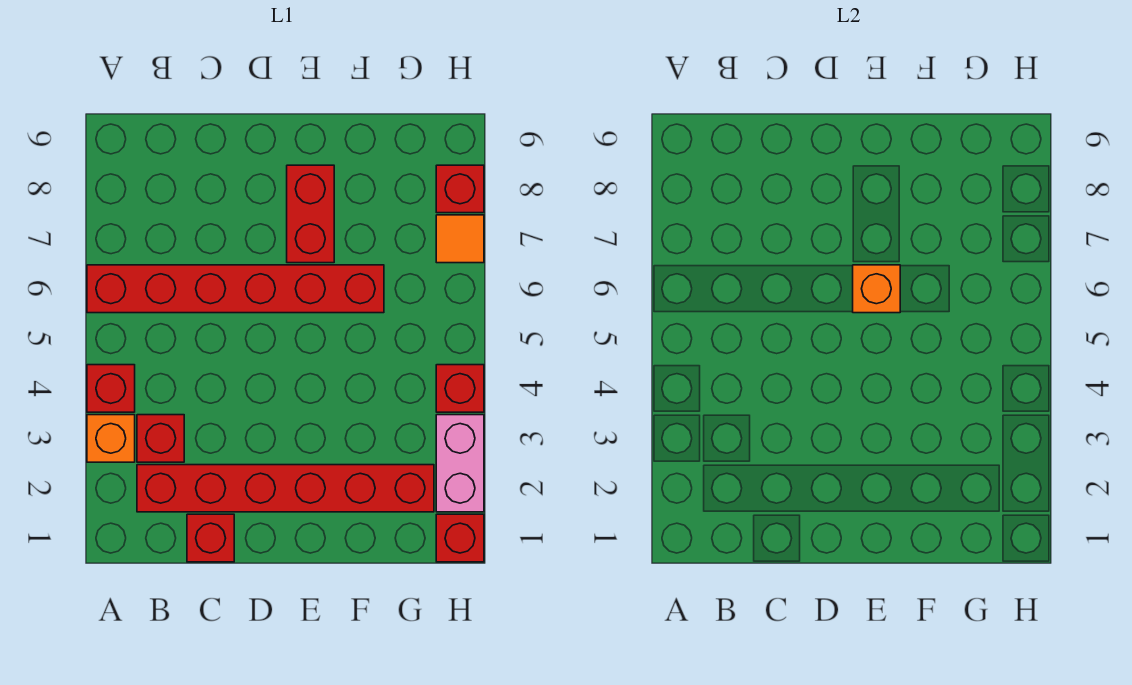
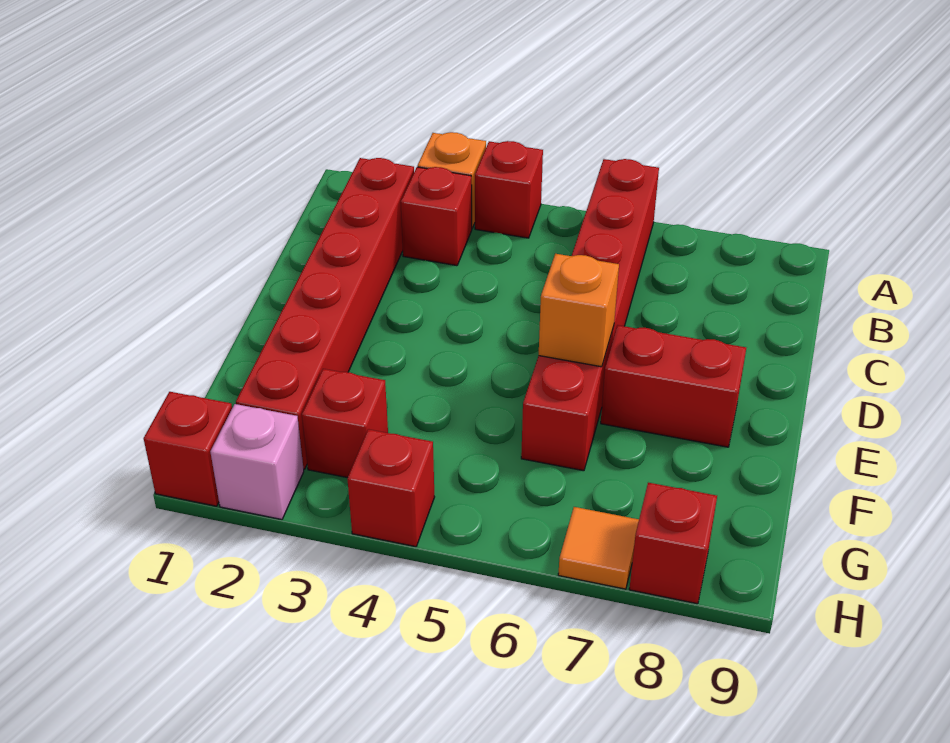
red 1x1 brick [187,514,234,562] -> red 1x1 brick moved to [302,369,388,478]
pink 1x2 brick [436,415,484,512] -> pink 1x1 brick [210,404,304,519]

